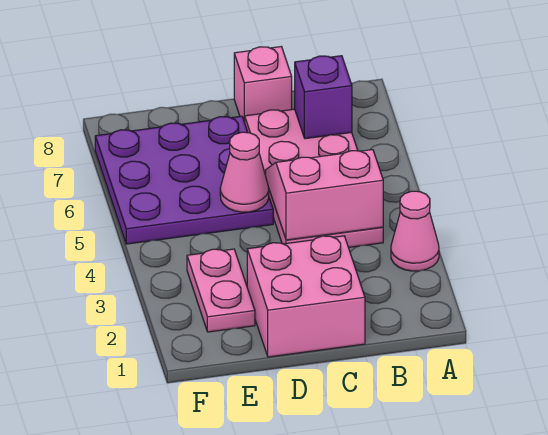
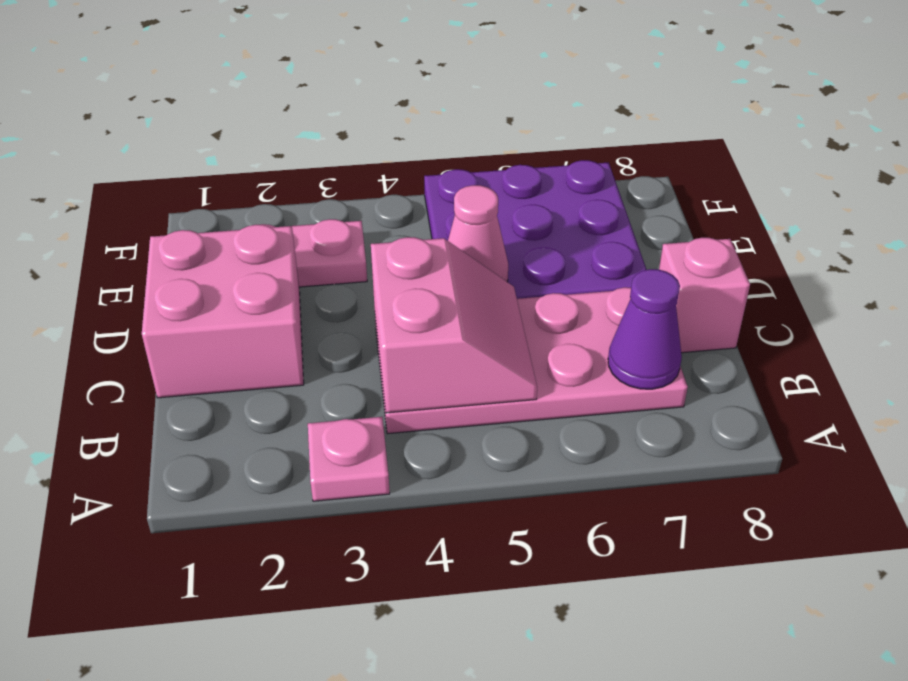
pink 1x1 cone [391,191,439,271] -> pink 1x1 plate [308,417,390,501]
purple 1x1 brick [295,56,352,139] -> purple 1x1 cone [608,269,682,389]

